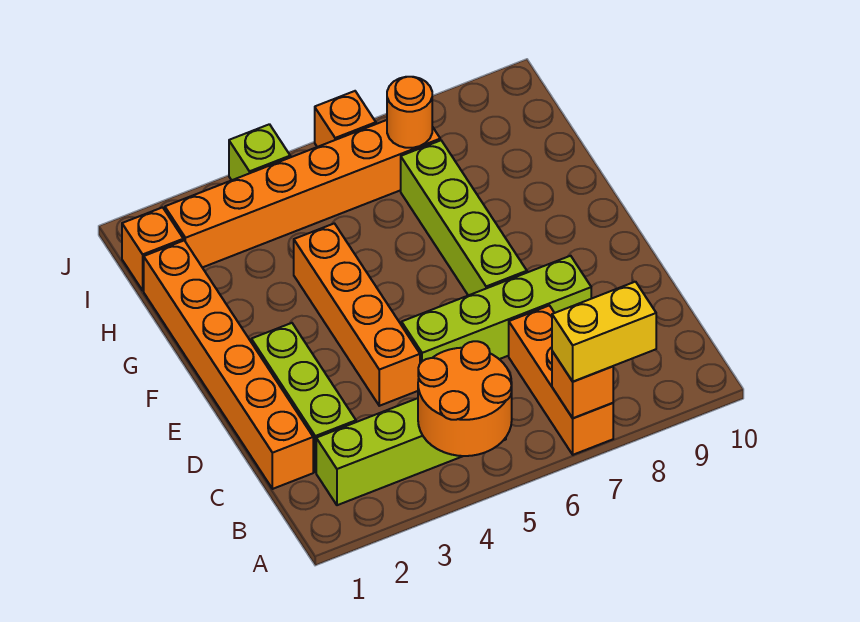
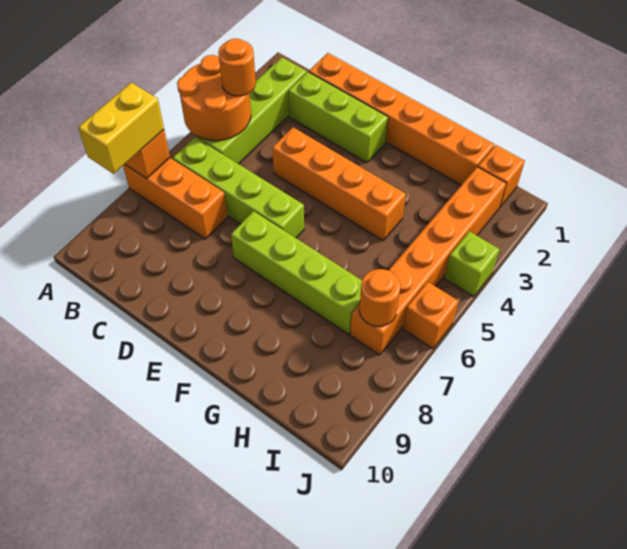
none -> orange 1x1 round brick [218,39,256,96]
lime 1x4 brick [401,256,591,363] -> lime 1x4 brick turned to [173,137,304,238]

